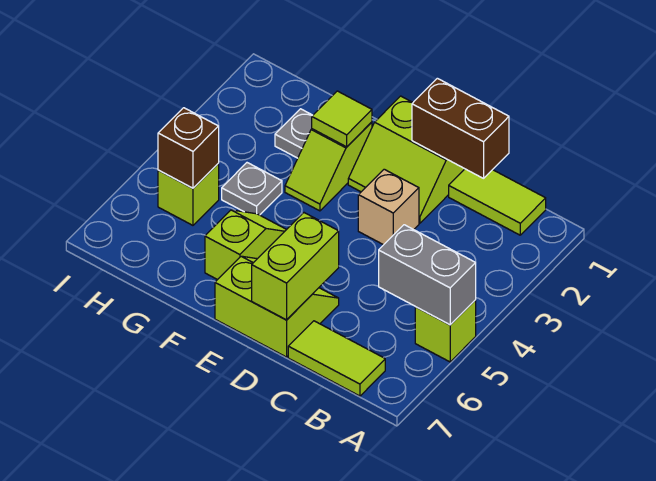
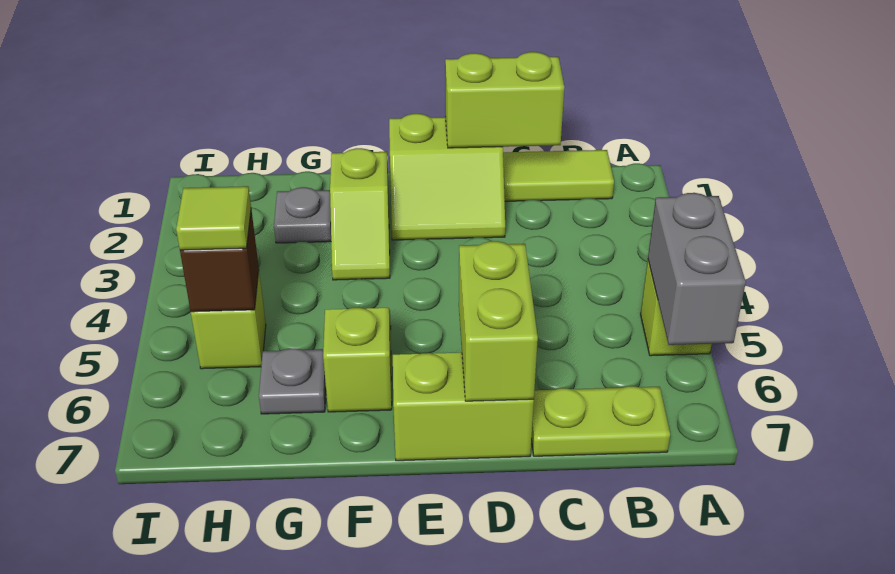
grey 1x2 brick [379,225,476,325] -> grey 1x2 brick turned to [648,193,746,345]
lime 1x2 tile [288,321,385,396] -> lime 1x2 plate [531,386,670,456]
brown 1x2 brick [412,78,509,178] -> lime 1x2 brick [445,52,565,148]
tan 1x1 brick [358,169,419,245] -> none
lime 1x1 tile [312,91,372,147] -> lime 1x1 tile moved to [176,186,251,250]
grey 1x1 plate [222,163,282,215] -> grey 1x1 plate moved to [259,348,326,414]

